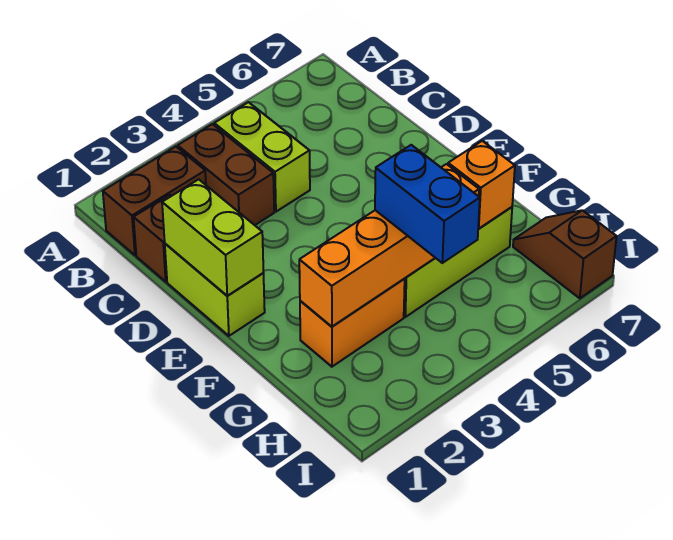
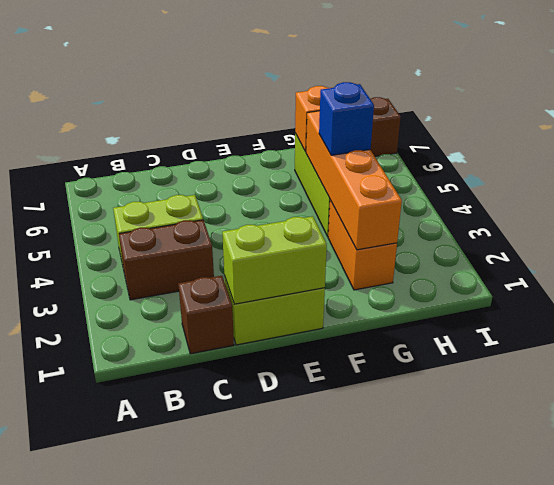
brown 1x2 brick [103,147,206,255] -> none
blue 1x2 brick [375,145,480,263] -> blue 1x1 brick [319,82,374,155]

